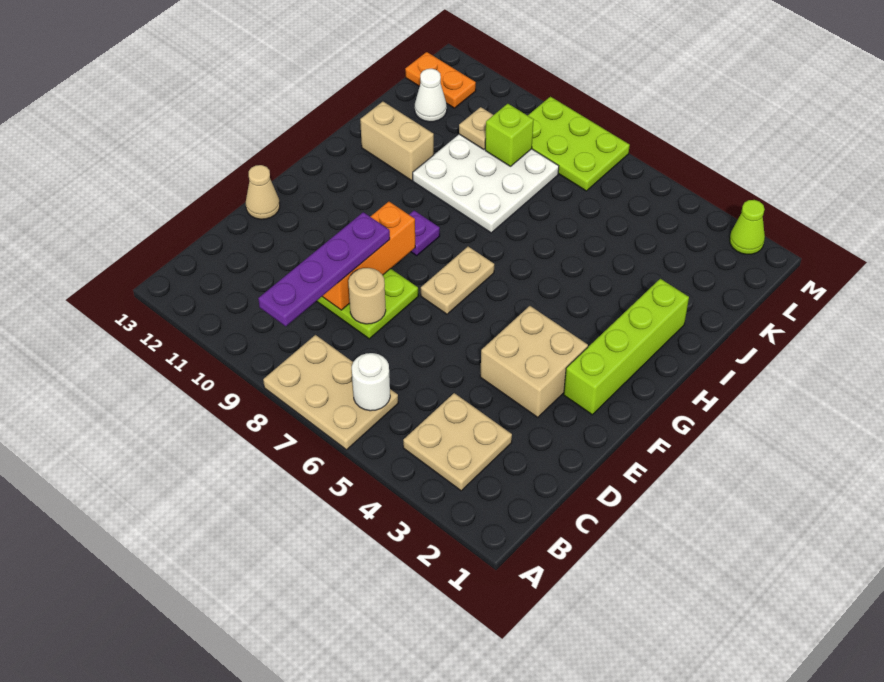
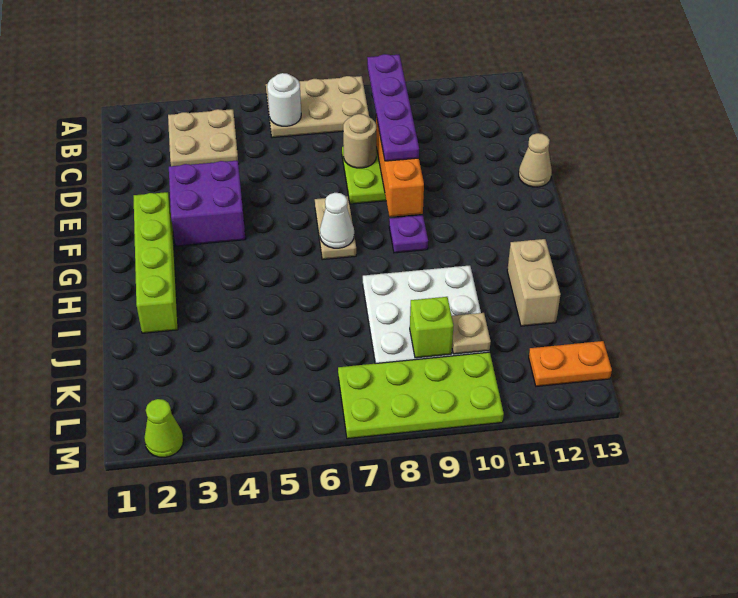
tan 2x2 brick [480,306,588,417] -> purple 2x2 brick [169,160,245,246]
tan 1x2 brick [360,102,434,180] -> tan 1x2 brick turned to [507,239,561,326]
white 1x1 cone [415,69,447,122] -> white 1x1 cone moved to [320,193,354,248]
lime 2x3 plate [528,97,630,191] -> lime 2x4 plate [338,352,504,439]

